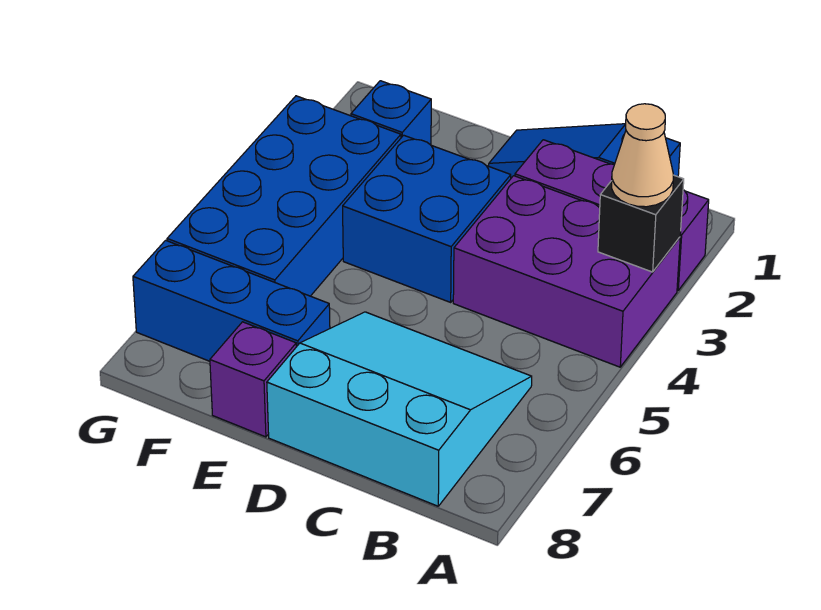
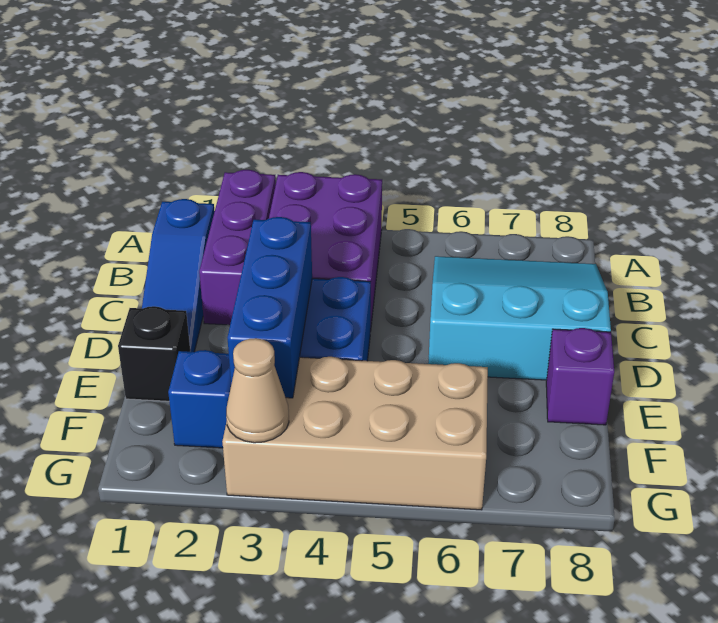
black 1x1 brick [598,175,684,272] -> black 1x1 brick moved to [118,306,190,401]
tan 1x1 cone [612,104,673,207] -> tan 1x1 cone moved to [226,338,289,443]
cyan 3x3 slope [267,312,532,506] -> cyan 3x3 slope turned to [428,256,611,380]
blue 1x3 brick [133,240,330,361] -> blue 1x3 brick moved to [227,217,312,398]
blue 2x4 brick [167,96,401,296] -> tan 2x4 brick [222,357,488,510]

